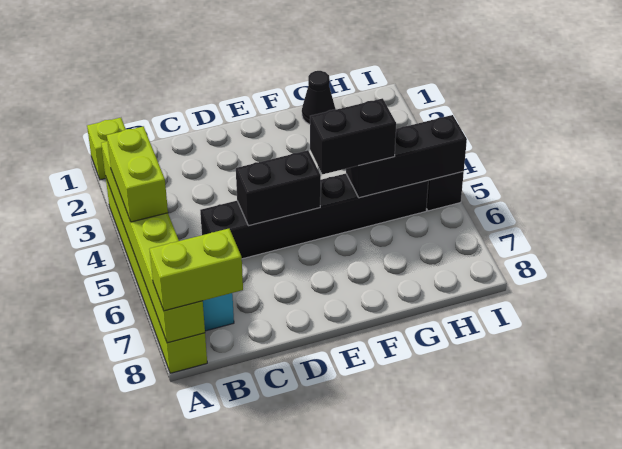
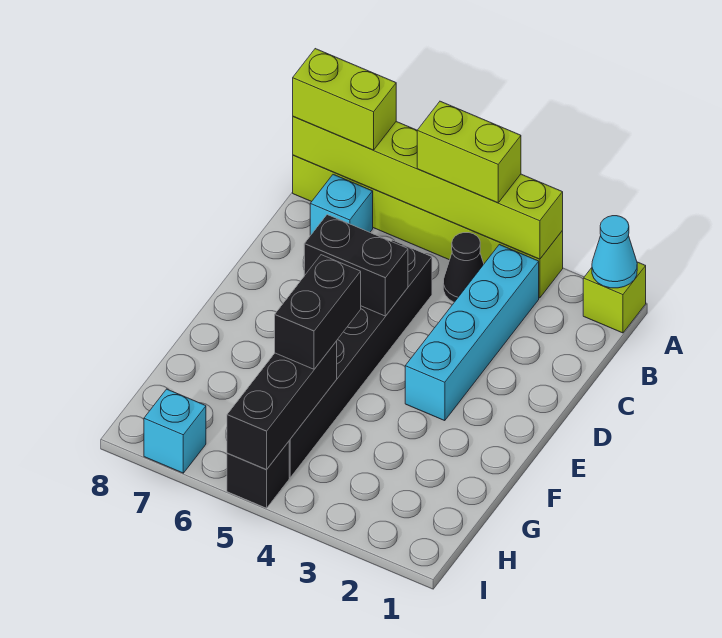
none -> cyan 1x1 cone [592,216,637,288]
lime 1x2 brick [150,229,243,311] -> lime 1x2 brick turned to [293,49,396,150]
none -> cyan 1x4 brick [405,245,539,421]
black 1x2 brick [236,150,321,226] -> black 1x2 brick turned to [304,215,408,316]
black 1x1 cone [302,71,336,124] -> black 1x1 cone moved to [443,233,484,302]
none -> cyan 1x1 brick [144,389,206,473]

